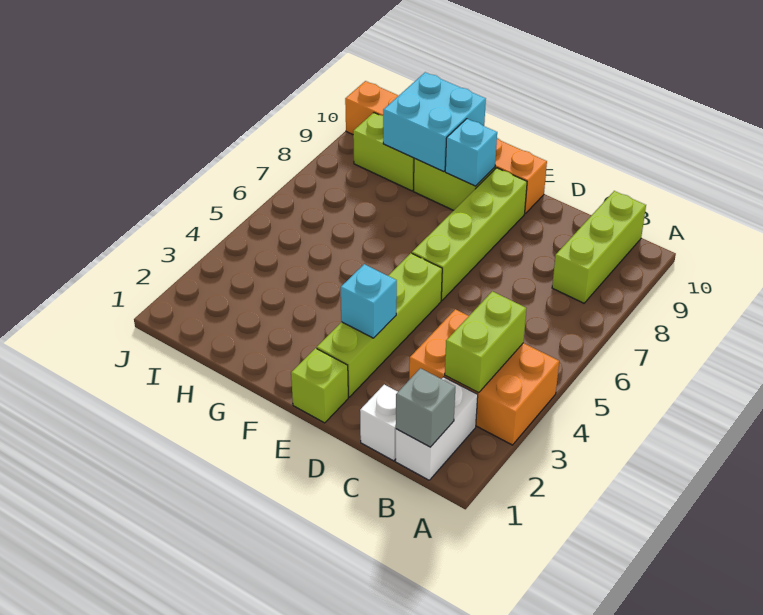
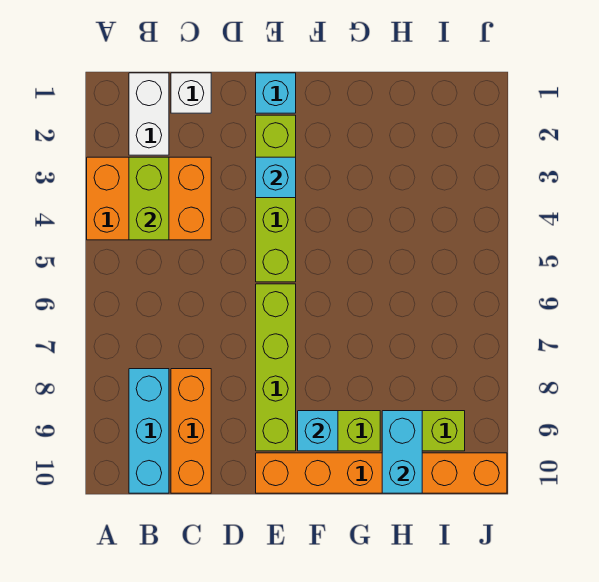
grey 1x1 brick [396,368,455,447] -> none
lime 1x3 brick [552,191,646,303] -> cyan 1x3 brick [129,369,169,493]
none -> orange 1x3 brick [171,369,211,493]
lime 1x1 brick [291,348,348,423] -> cyan 1x1 brick [256,73,296,113]
cyan 2x2 brick [383,72,486,172] -> cyan 1x2 brick [382,411,422,493]

